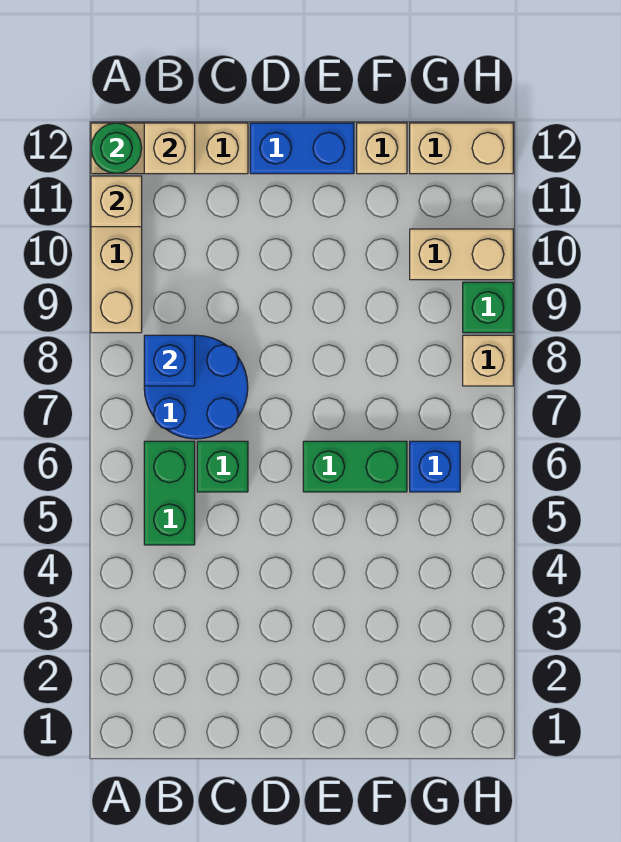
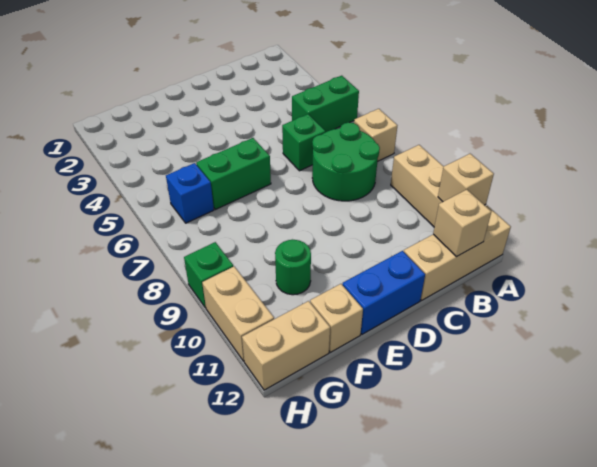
green 1x1 round brick [91,123,142,174] -> green 1x1 round brick moved to [275,240,311,295]
green 1x2 brick [144,441,195,545] -> green 1x2 brick turned to [292,76,359,132]
blue 2x2 round brick [144,335,248,439] -> green 2x2 round brick [312,123,380,201]
blue 1x1 brick [144,335,195,386] -> none
tan 1x2 brick [410,229,513,280] -> tan 1x2 brick turned to [202,266,274,361]
tan 1x1 brick [463,335,513,386] -> tan 1x1 brick moved to [354,109,397,162]

